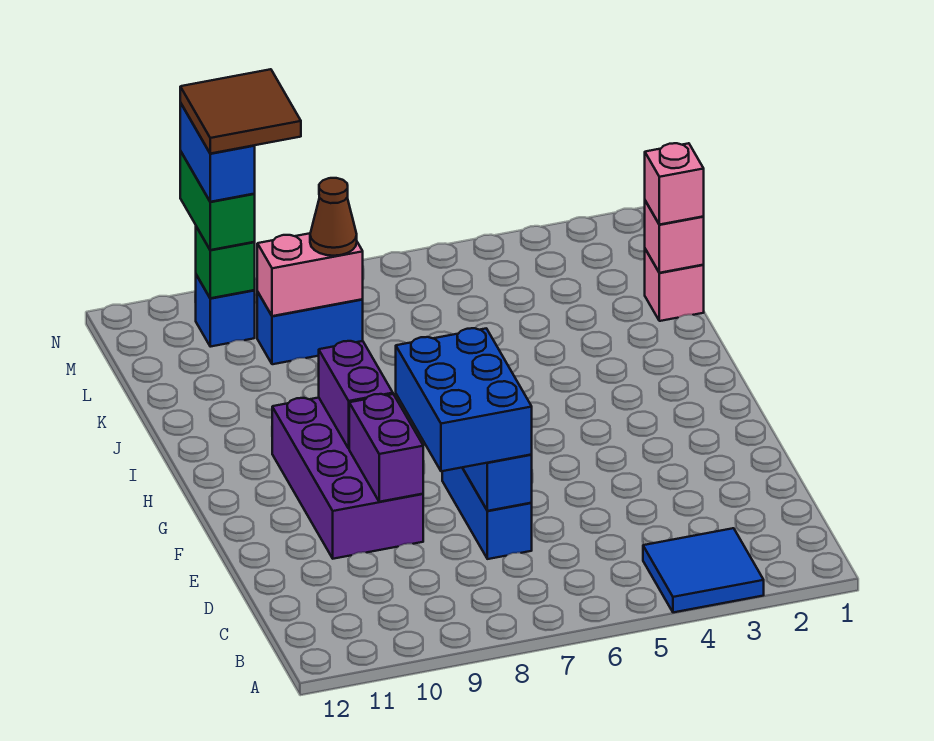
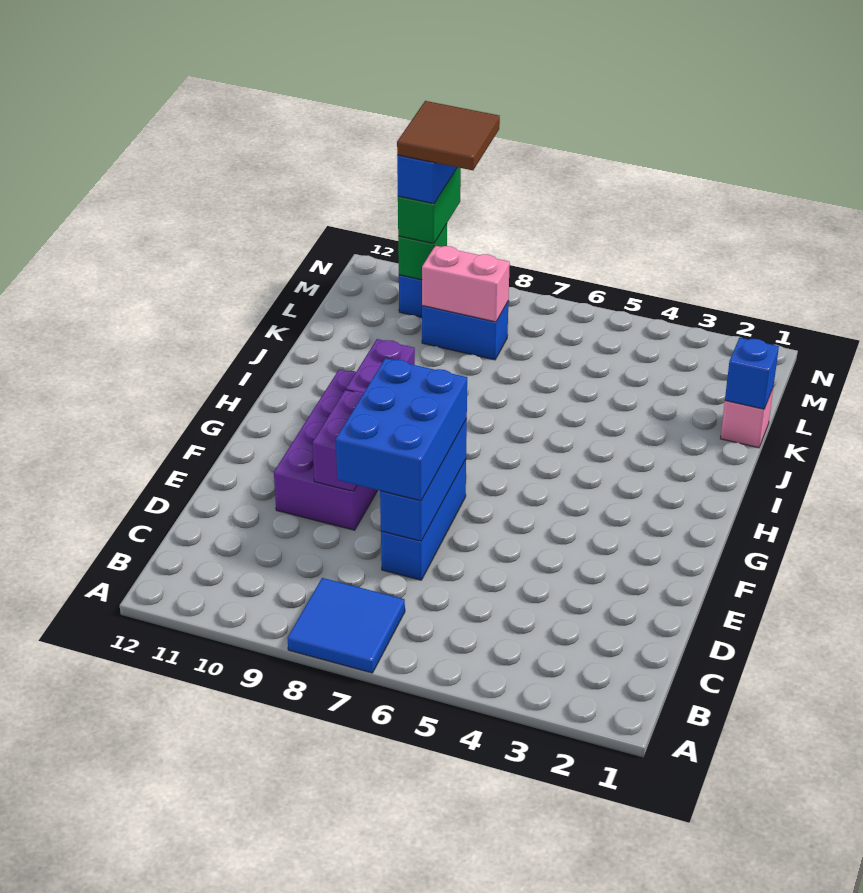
blue 2x2 tile [643,528,764,612] -> blue 2x2 tile moved to [287,578,405,673]
pink 1x1 brick [645,201,704,273] -> blue 1x1 brick [725,338,779,409]
pink 1x1 brick [645,143,704,225] -> none
brown 1x1 cone [310,178,357,256] -> none

